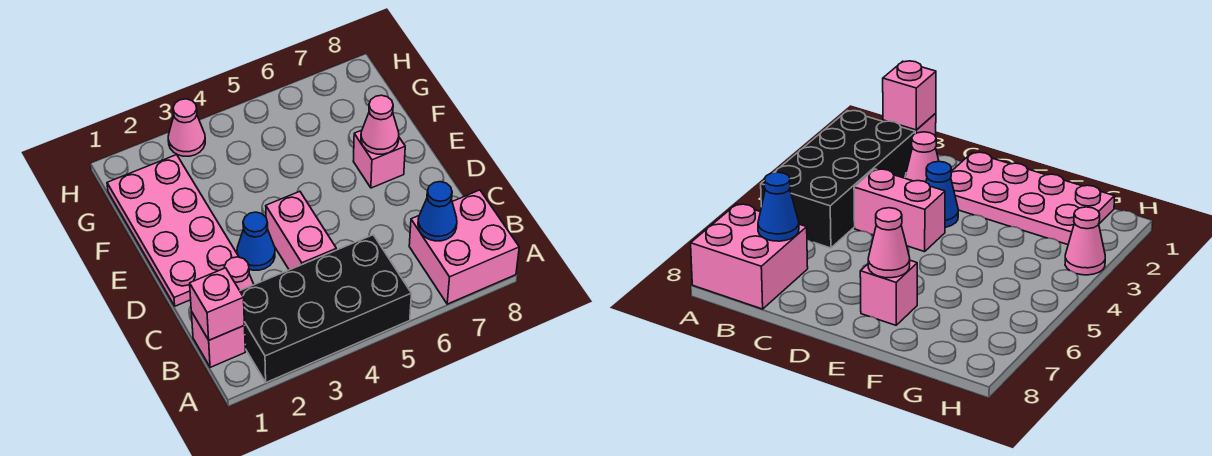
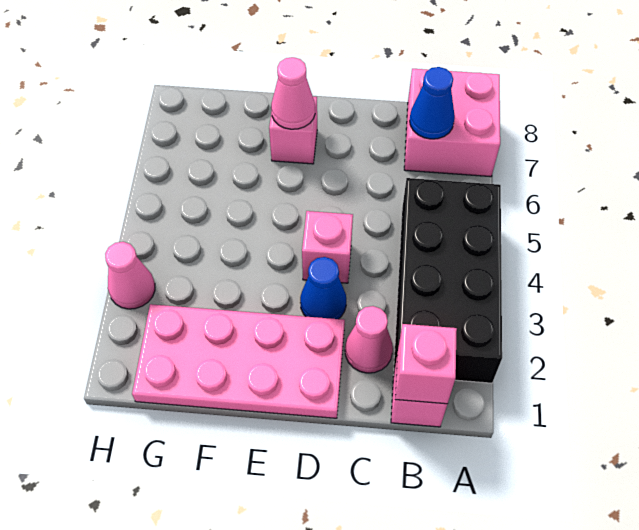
pink 1x2 brick [266,191,336,270] -> pink 1x1 brick [302,211,353,283]

